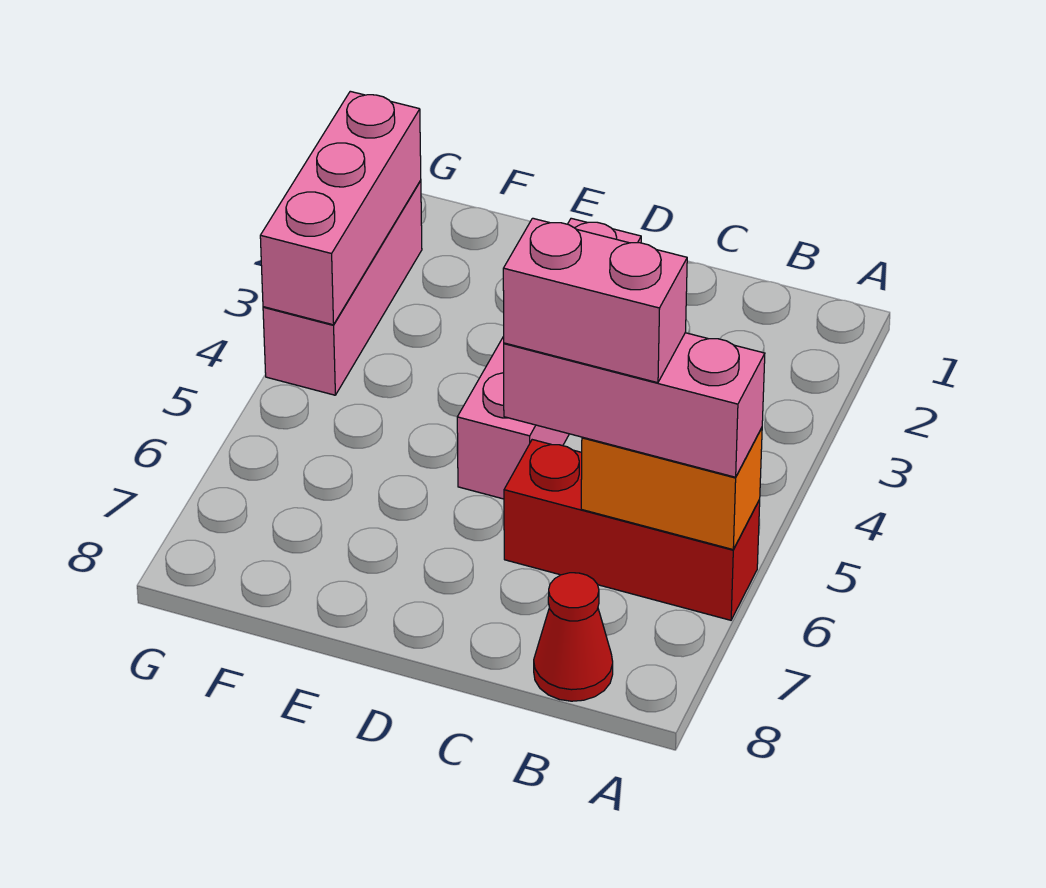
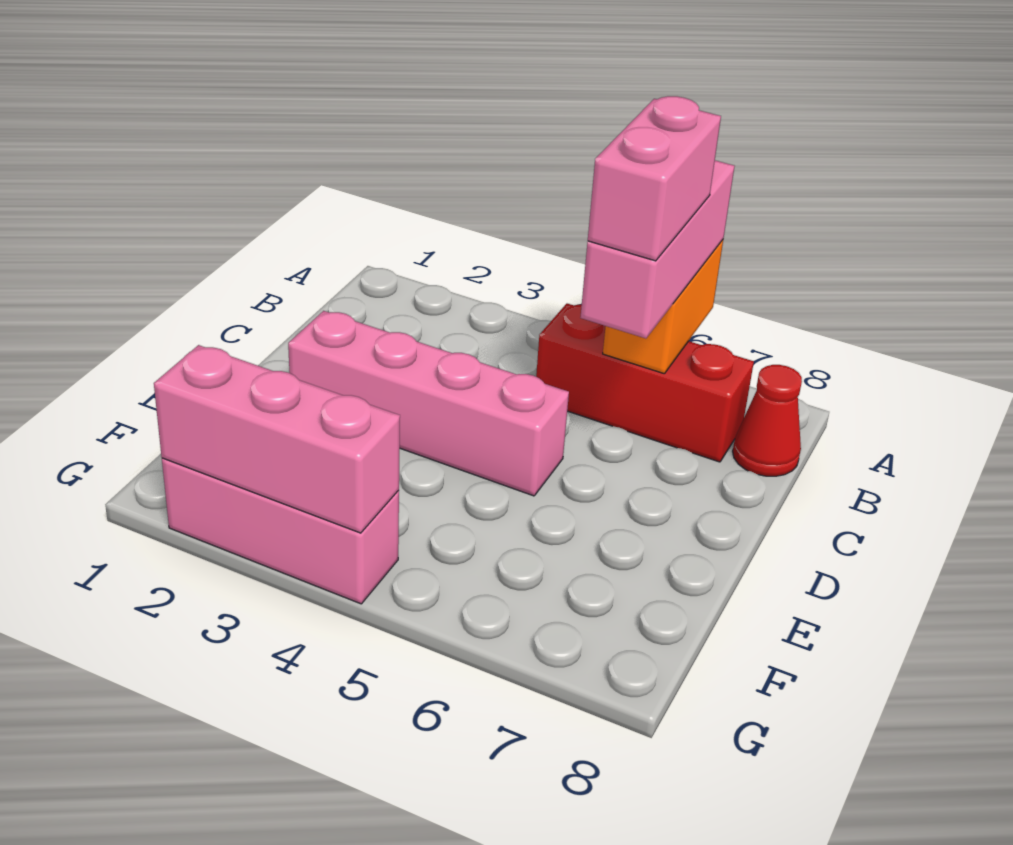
red 1x3 brick [504,440,760,620] -> red 1x3 brick turned to [536,304,754,462]

